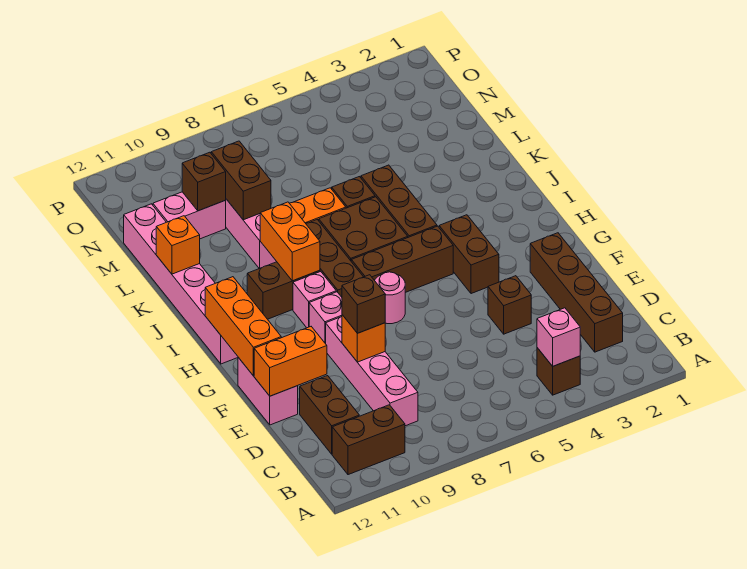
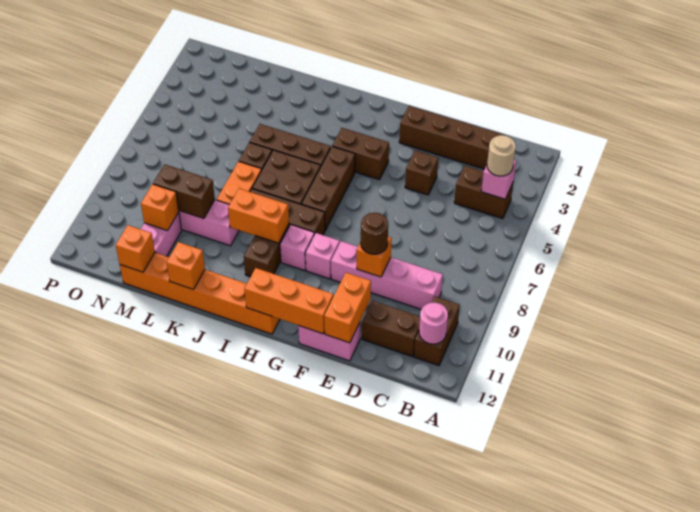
brown 1x1 brick [537,348,580,395] -> brown 1x2 brick [454,166,513,219]
none -> tan 1x1 round brick [487,135,516,176]
brown 1x1 brick [342,275,385,333] -> brown 1x1 round brick [361,213,388,254]
pink 1x1 round brick [375,272,405,324] -> pink 1x1 round brick moved to [419,302,448,344]
pink 1x6 brick [124,204,238,364] -> orange 1x6 brick [120,253,280,334]
brown 1x1 brick [182,152,226,211] -> orange 1x1 brick [141,184,179,231]
none -> orange 1x1 brick [116,225,155,272]

